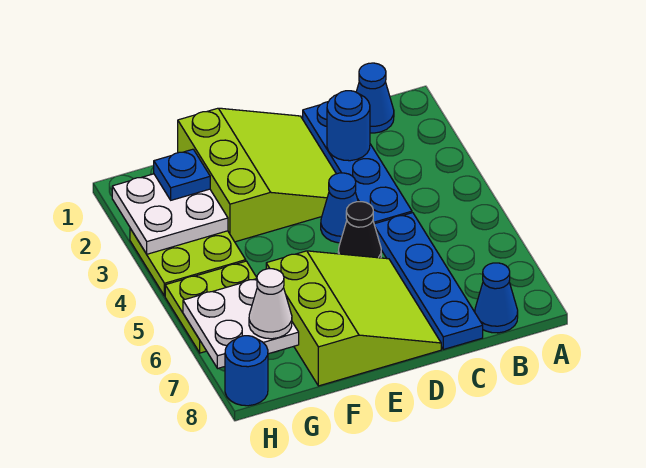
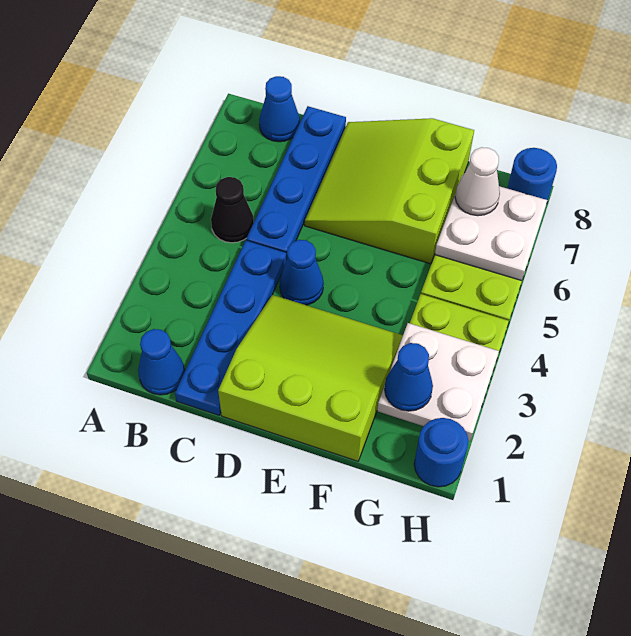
blue 1x1 round brick [327,91,370,161] -> blue 1x1 round brick moved to [414,418,468,487]
lime 3x3 slope [178,108,336,242] -> lime 3x3 slope turned to [218,295,403,461]
black 1x1 cone [338,202,381,258] -> black 1x1 cone moved to [211,177,254,243]
blue 1x1 plate [154,149,210,200] -> blue 1x1 cone [385,343,433,411]

